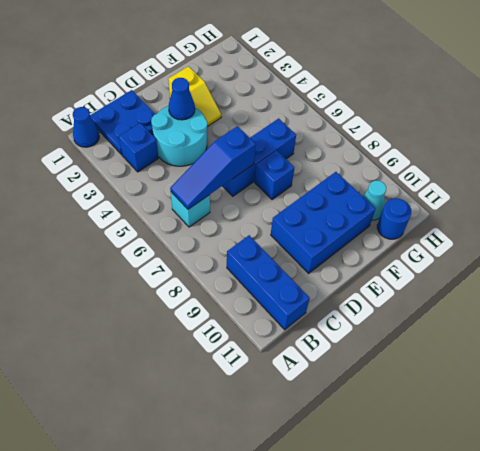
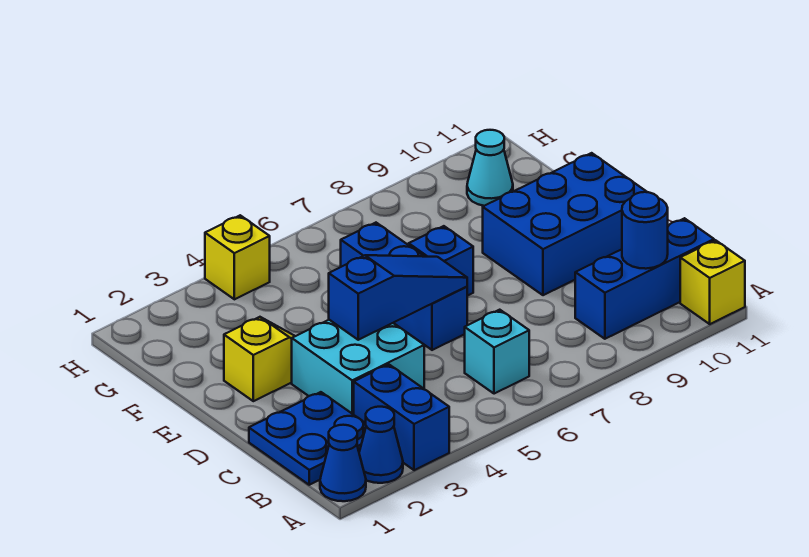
none -> yellow 1x1 brick [680,240,745,324]
blue 1x1 brick [119,123,158,172] -> blue 1x2 brick [354,364,449,470]
blue 1x3 slope [170,126,256,209] -> blue 1x3 slope turned to [329,255,467,340]
cyan 2x2 round brick [151,106,207,166] -> cyan 2x2 brick [292,320,424,415]
blue 1x1 cone [168,78,195,120] -> blue 1x1 cone moved to [359,407,403,483]
blue 2x3 brick [271,172,376,273] -> blue 2x3 brick turned to [483,153,647,295]
blue 1x1 round brick [377,198,411,239] -> blue 1x1 round brick moved to [622,192,668,269]
none -> yellow 1x1 brick [205,215,270,299]

